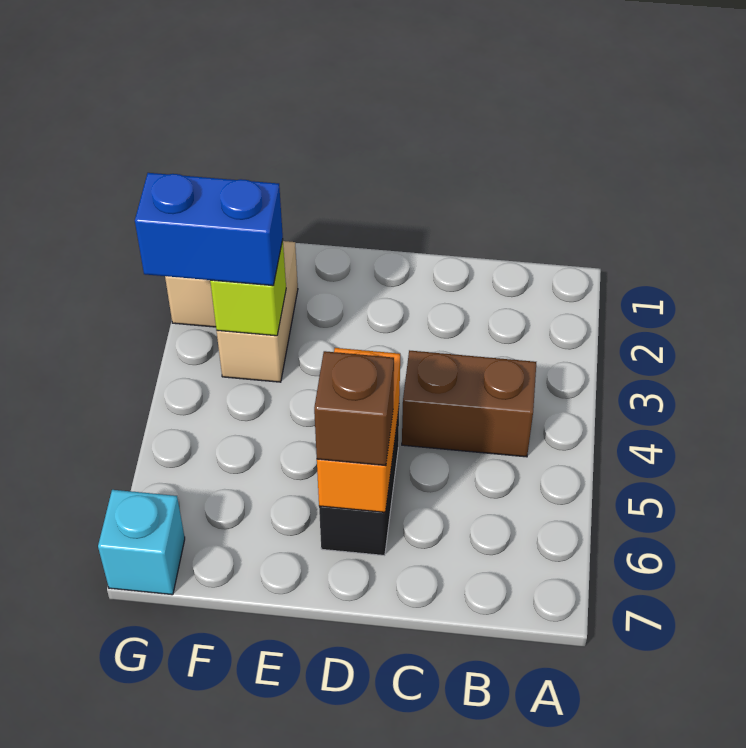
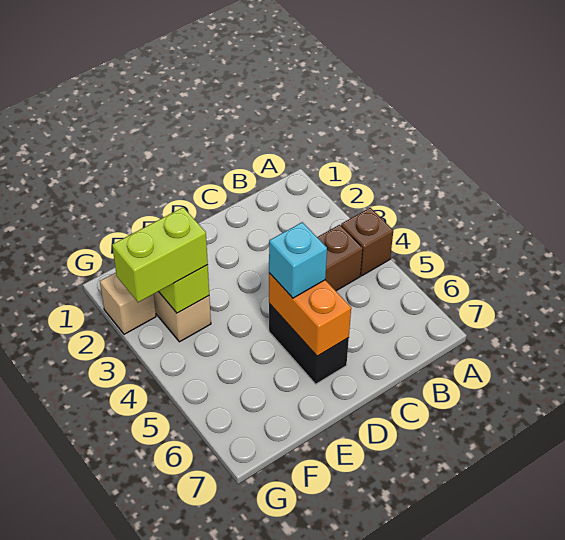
brown 1x1 brick [314,351,394,466] -> brown 1x1 brick moved to [341,208,393,276]
blue 1x2 brick [135,173,283,286] -> lime 1x2 brick [112,207,208,302]
cyan 1x1 brick [98,490,185,595] -> cyan 1x1 brick moved to [269,222,327,298]

